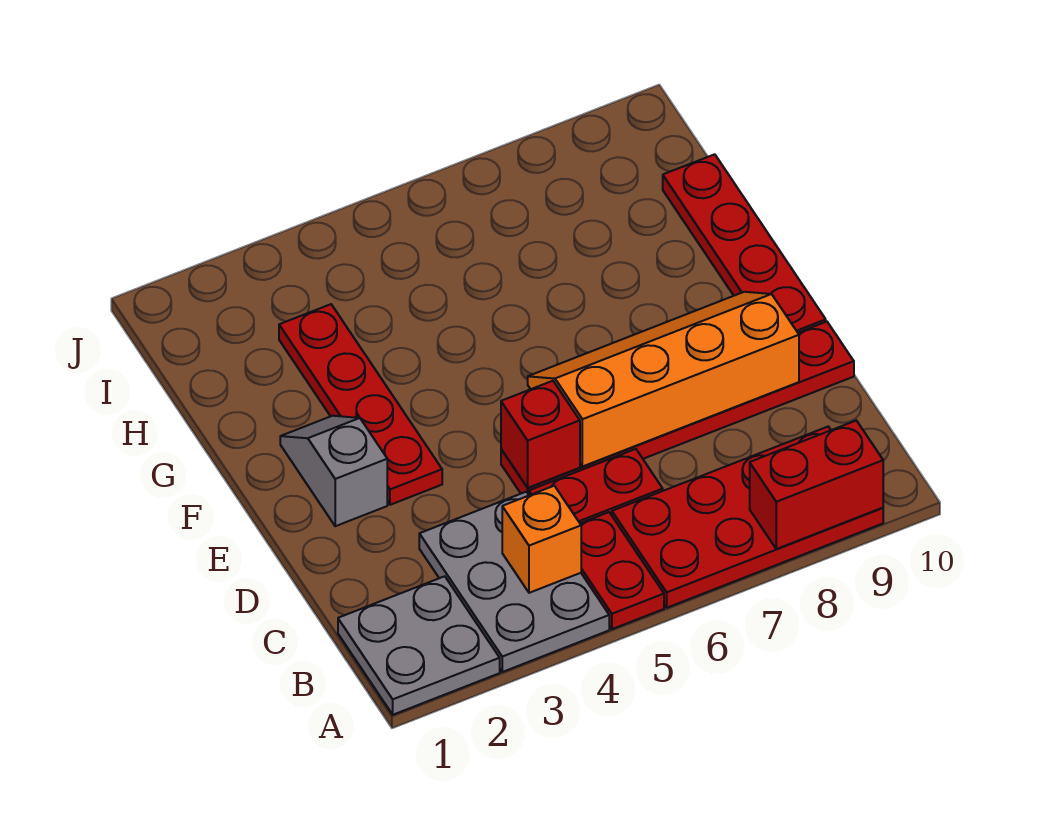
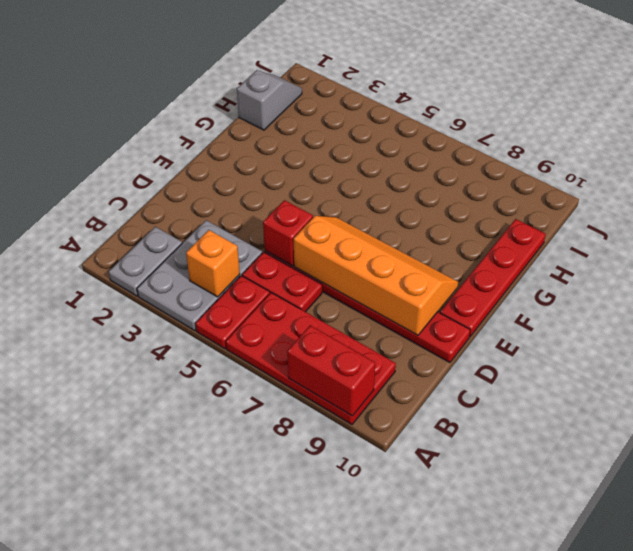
grey 2x2 plate [338,576,500,715] -> grey 1x2 plate [109,227,182,296]
grey 1x2 slope [280,416,387,526] -> grey 1x2 slope moved to [237,70,302,130]
red 1x4 plate [279,304,442,505] -> none

